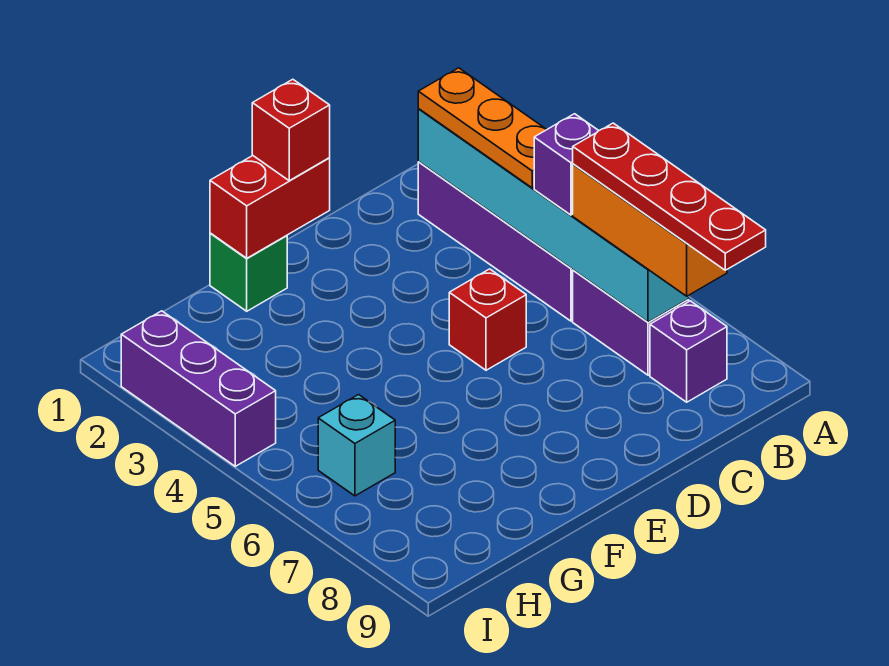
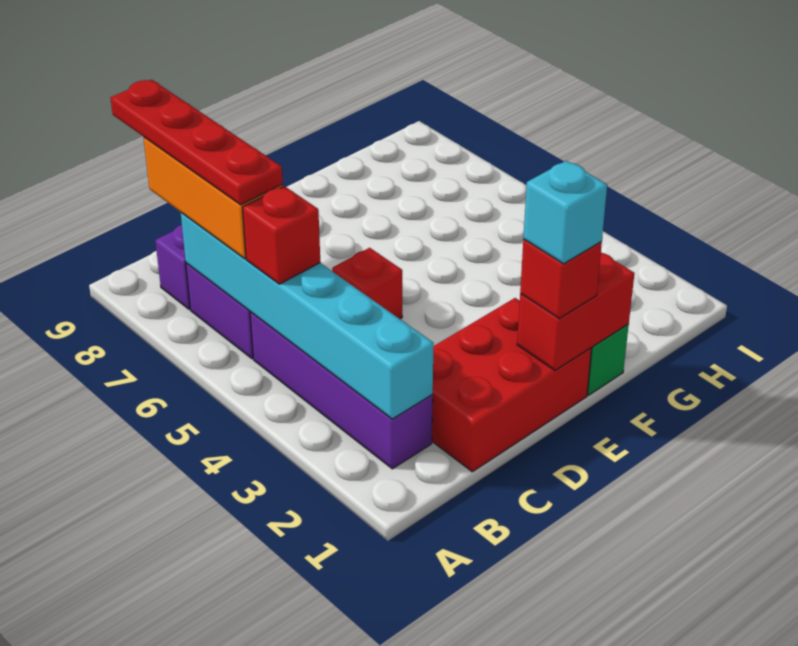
orange 1x3 plate [418,68,546,188] -> none
purple 1x1 brick [534,114,599,215] -> red 1x1 brick [243,186,320,284]
none -> red 2x3 brick [432,298,592,472]
cyan 1x1 brick [318,395,395,496] -> cyan 1x1 brick moved to [523,161,607,264]
purple 1x3 brick [121,311,276,466] -> none

